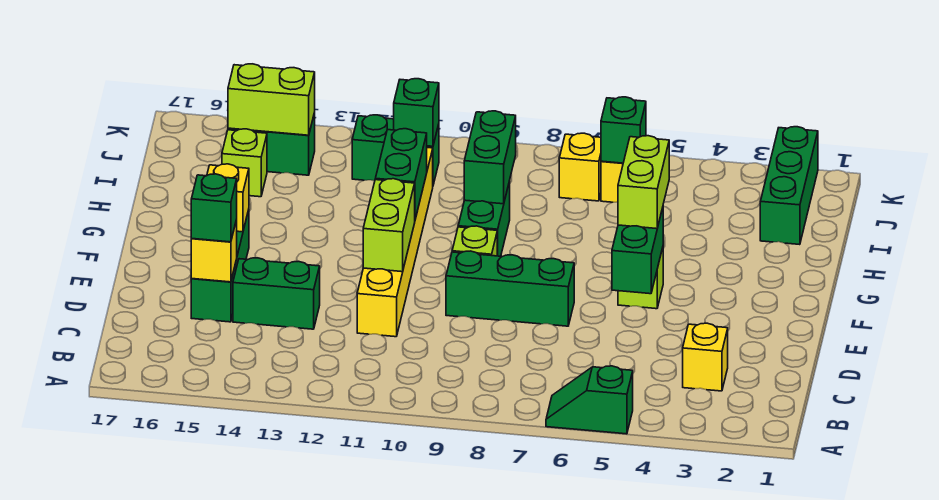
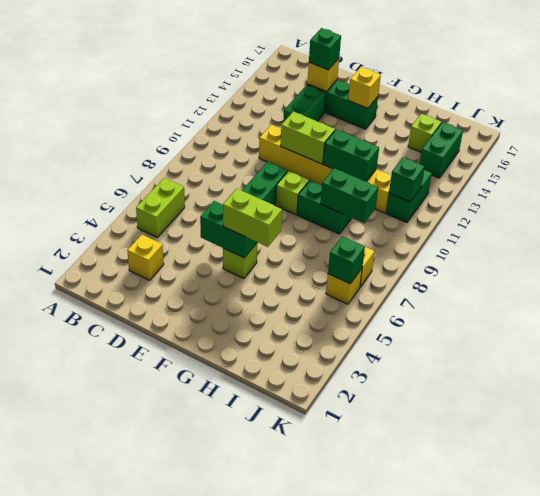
green 1x2 slope [546,366,633,434] -> none
green 1x3 brick [760,127,818,245] -> none
lime 1x2 brick [228,64,315,135] -> lime 1x2 brick moved to [136,178,185,237]

